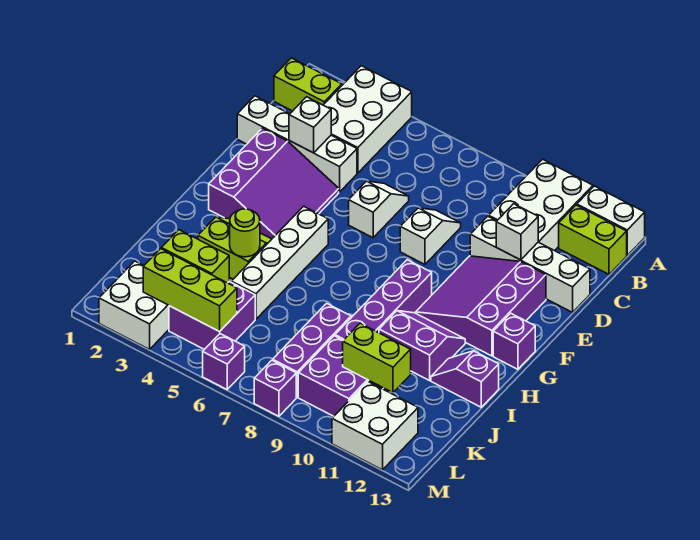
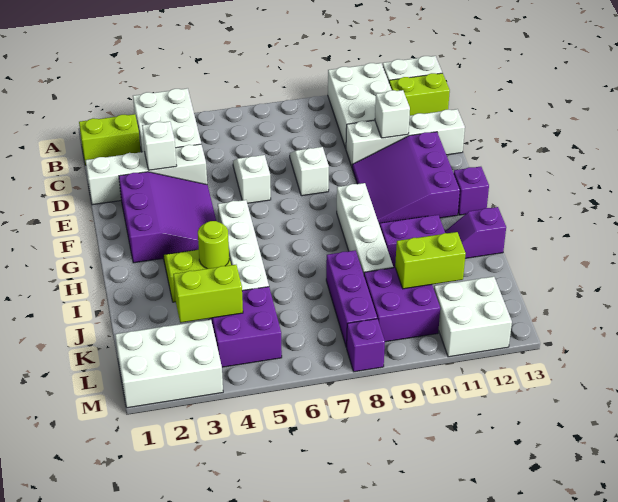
purple 1x4 brick [335,260,432,340] -> white 1x4 brick [337,183,393,275]
white 2x2 brick [99,261,169,349] -> white 2x3 brick [115,320,223,408]
lime 1x3 brick [143,249,237,332] -> none
purple 1x1 brick [203,334,245,389] -> none

